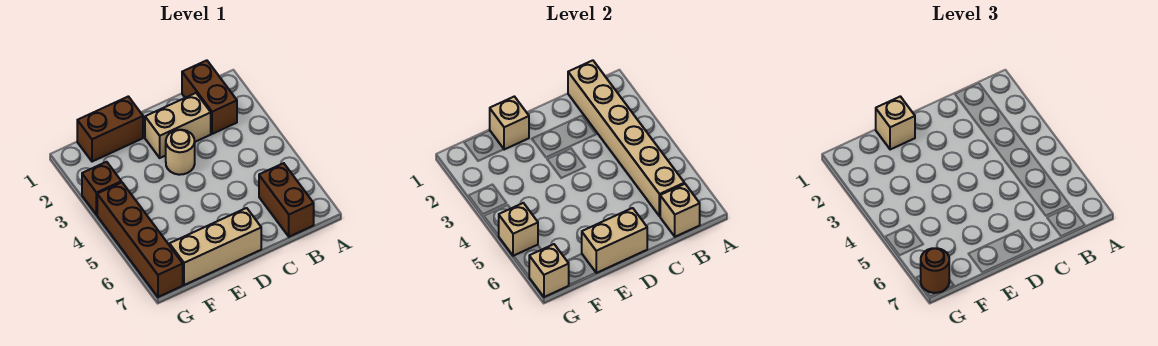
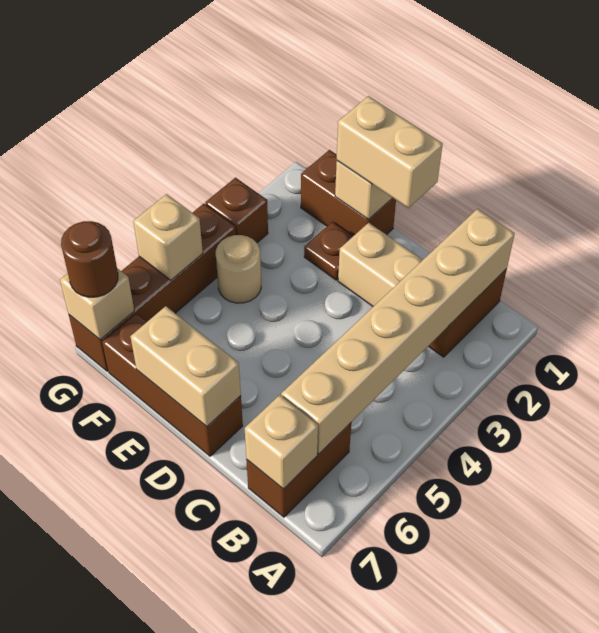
tan 1x1 round brick [166,130,195,175] -> tan 1x1 round brick moved to [216,235,261,303]
tan 1x3 brick [169,208,261,285] -> brown 1x3 brick [102,313,243,456]
tan 1x1 brick [876,96,915,150] -> tan 1x2 brick [337,96,443,208]
none -> brown 1x1 plate [304,222,353,280]

